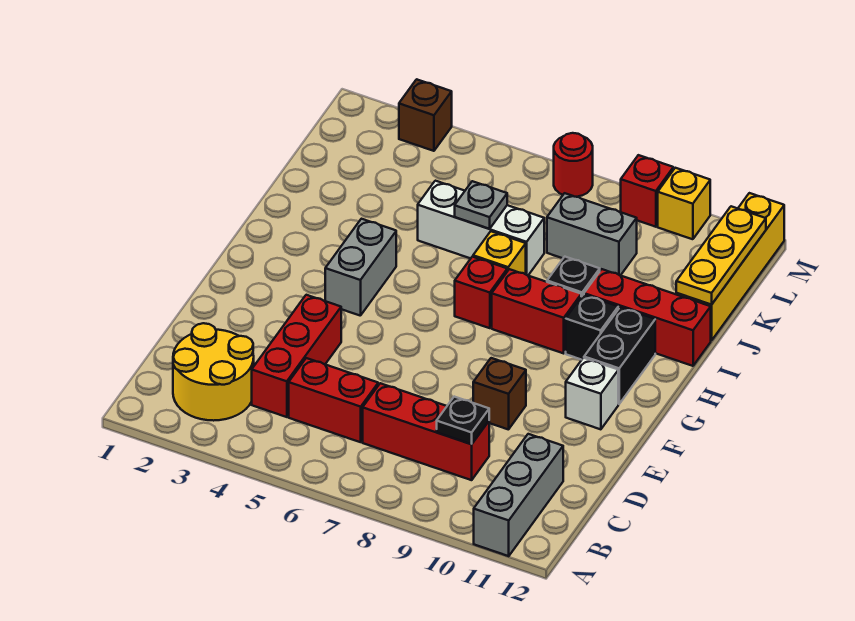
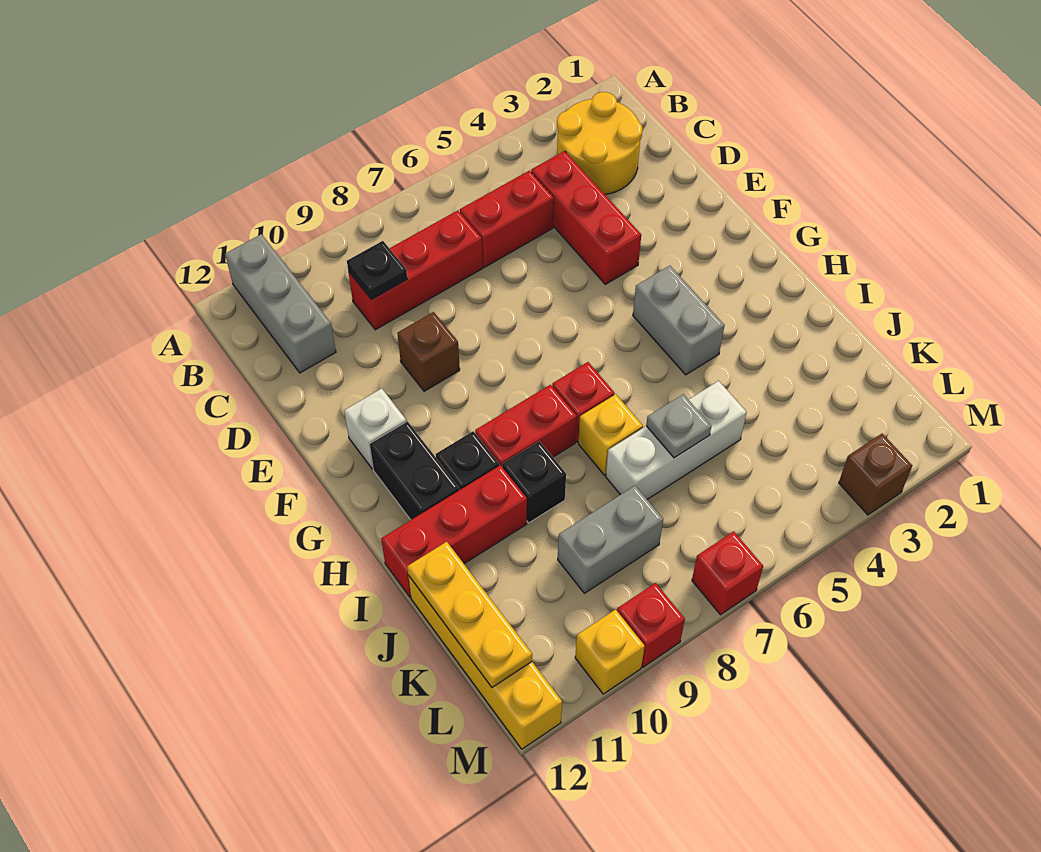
red 1x1 round brick [554,133,593,197] -> red 1x1 brick [692,531,763,615]

